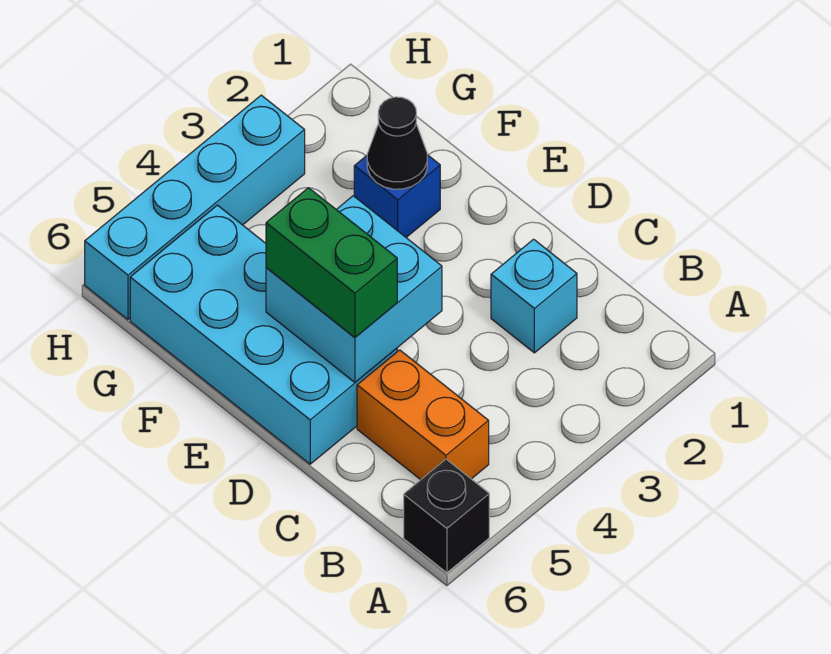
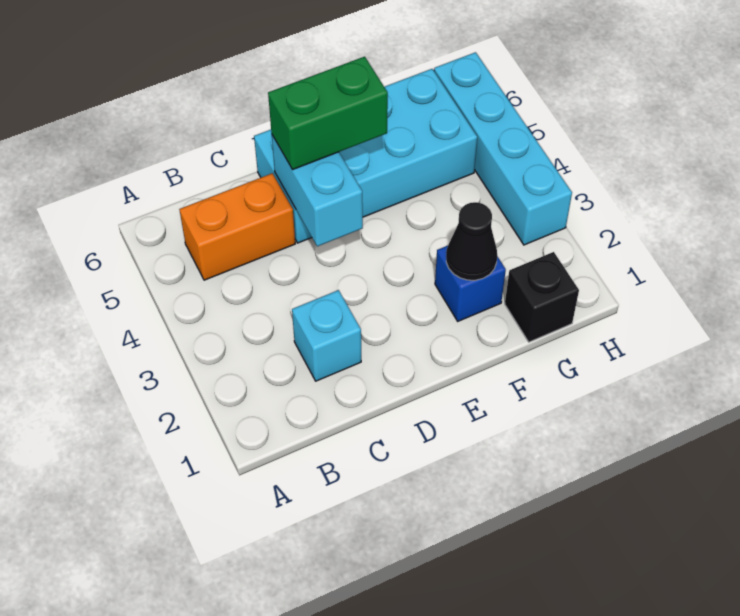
black 1x1 brick [404,459,489,573] -> black 1x1 brick moved to [505,252,579,342]
cyan 2x2 brick [266,196,442,382] -> cyan 1x2 brick [272,135,363,246]

